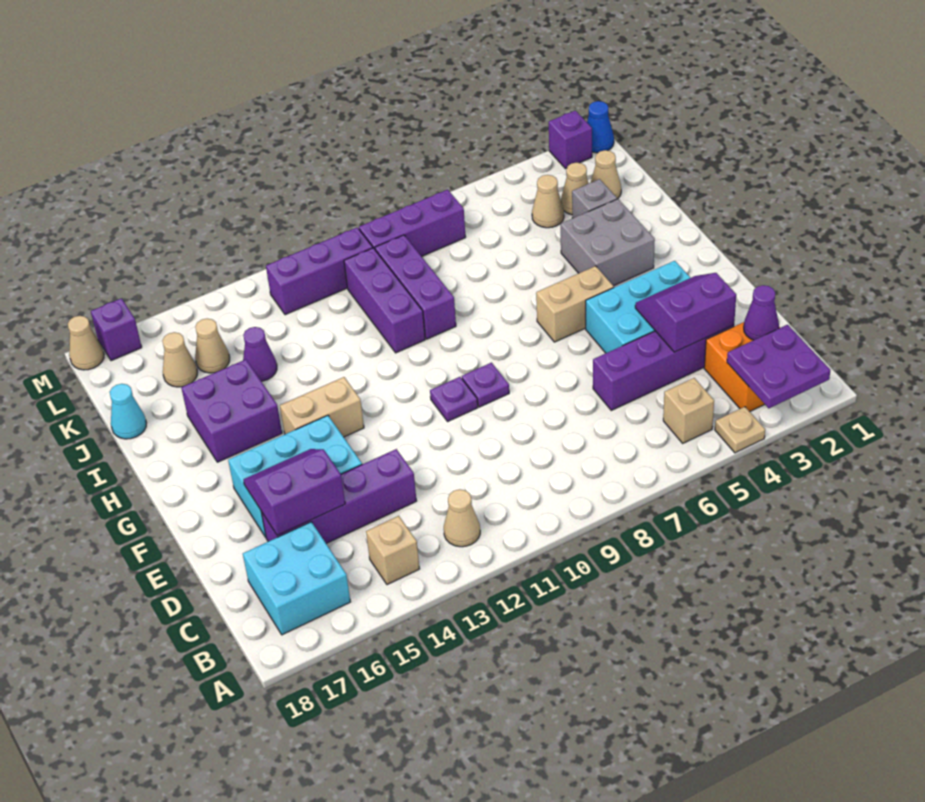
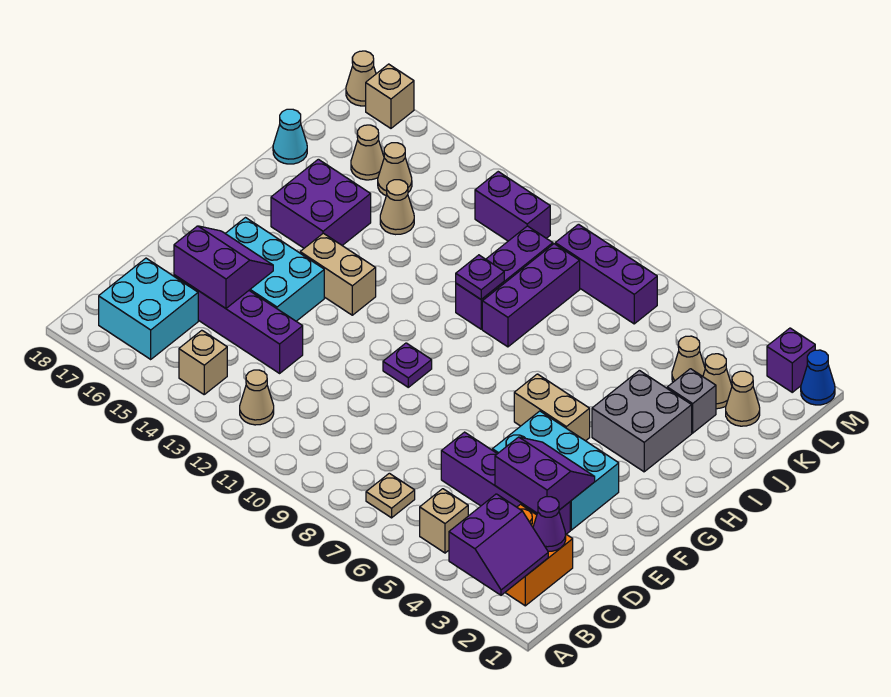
purple 2x2 plate [727,325,830,408] -> purple 2x2 slope [449,494,548,595]
tan 1x1 plate [715,407,765,453] -> tan 1x1 plate moved to [366,473,415,518]
purple 1x1 plate [462,363,509,407] -> purple 1x1 plate moved to [456,255,504,299]
purple 1x1 cone [243,327,277,381] -> tan 1x1 cone [380,180,414,235]
purple 1x3 brick [266,227,373,315] -> purple 1x2 brick [475,172,550,241]
purple 1x1 brick [91,298,142,361] -> tan 1x1 brick [366,64,414,128]

